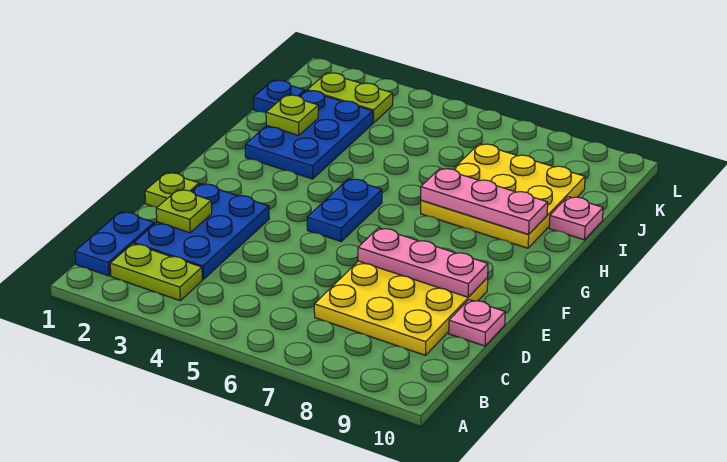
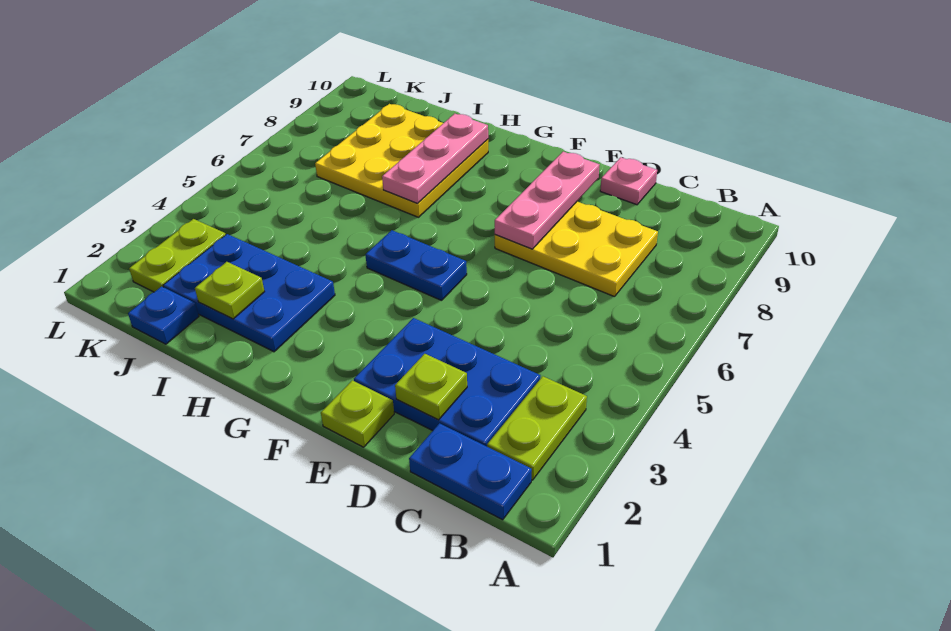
yellow 3x3 plate [314,261,488,355] -> yellow 2x3 plate [495,202,658,297]
pink 1x1 plate [549,197,603,240] -> none

